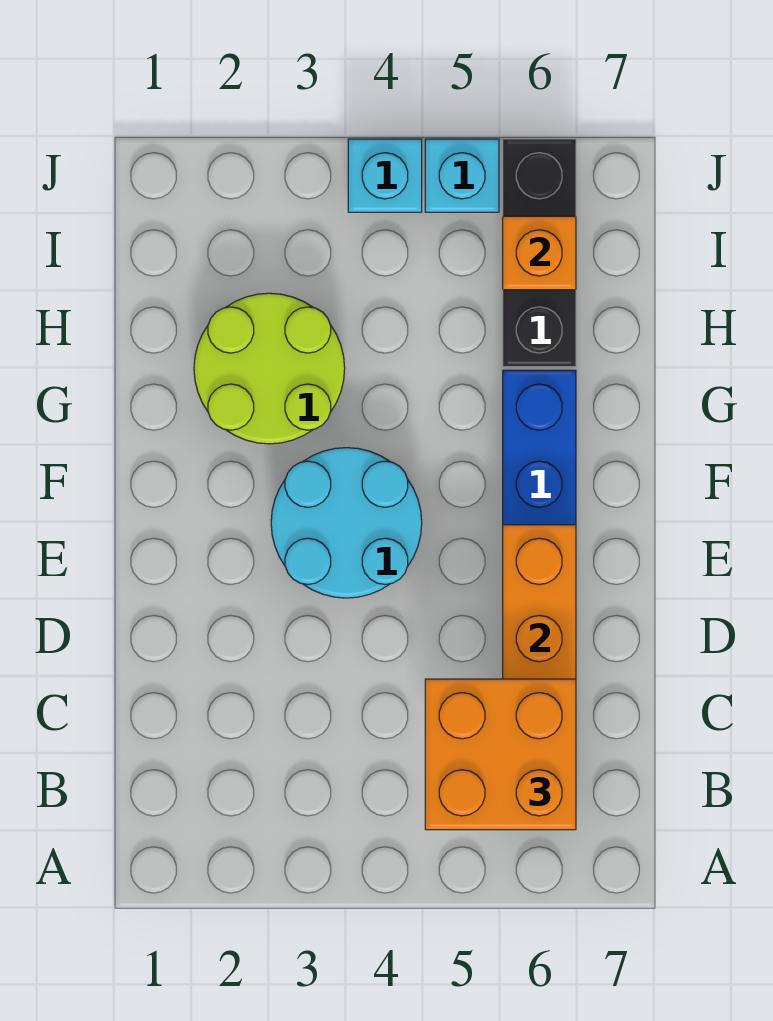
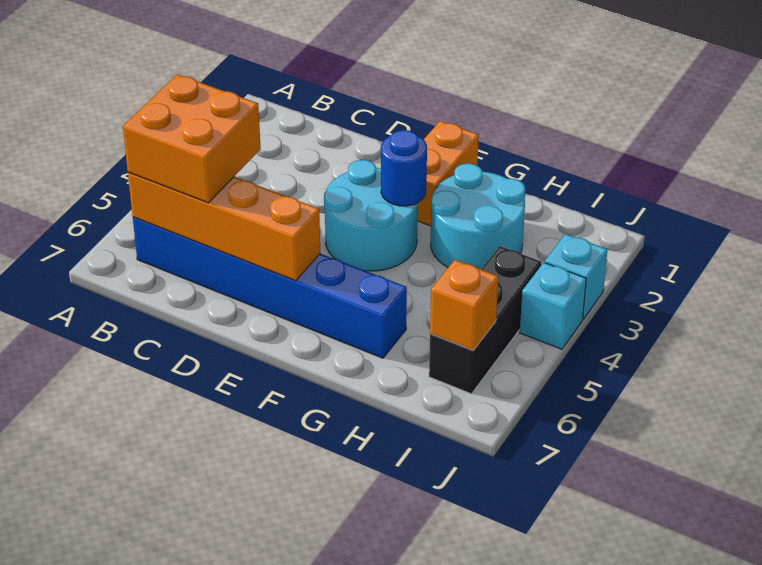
none -> orange 1x2 brick [418,121,479,226]
none -> blue 1x1 round brick [381,130,427,206]
lime 2x2 round brick [194,293,345,444] -> cyan 2x2 round brick [431,163,525,269]
black 1x3 brick [503,139,576,367] -> black 1x3 brick turned to [429,246,541,394]
cyan 1x1 brick [425,139,499,212] -> cyan 1x1 brick moved to [545,234,608,319]

